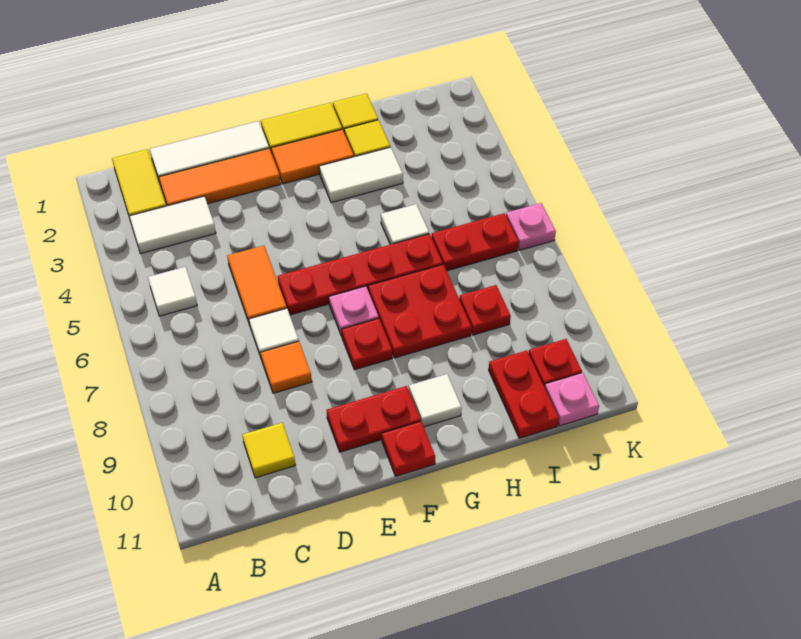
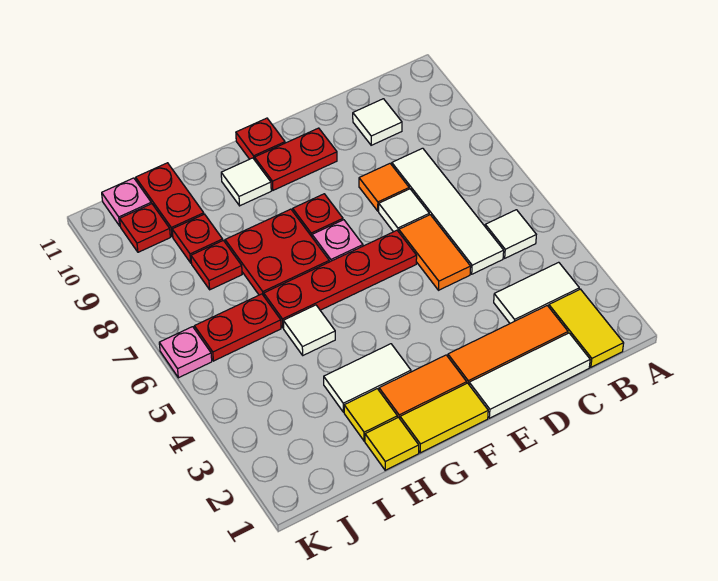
none -> white 1x4 tile [392,148,504,274]
yellow 1x1 tile [242,423,295,478] -> white 1x1 tile [353,99,402,145]
none -> red 1x1 plate [172,214,223,263]

